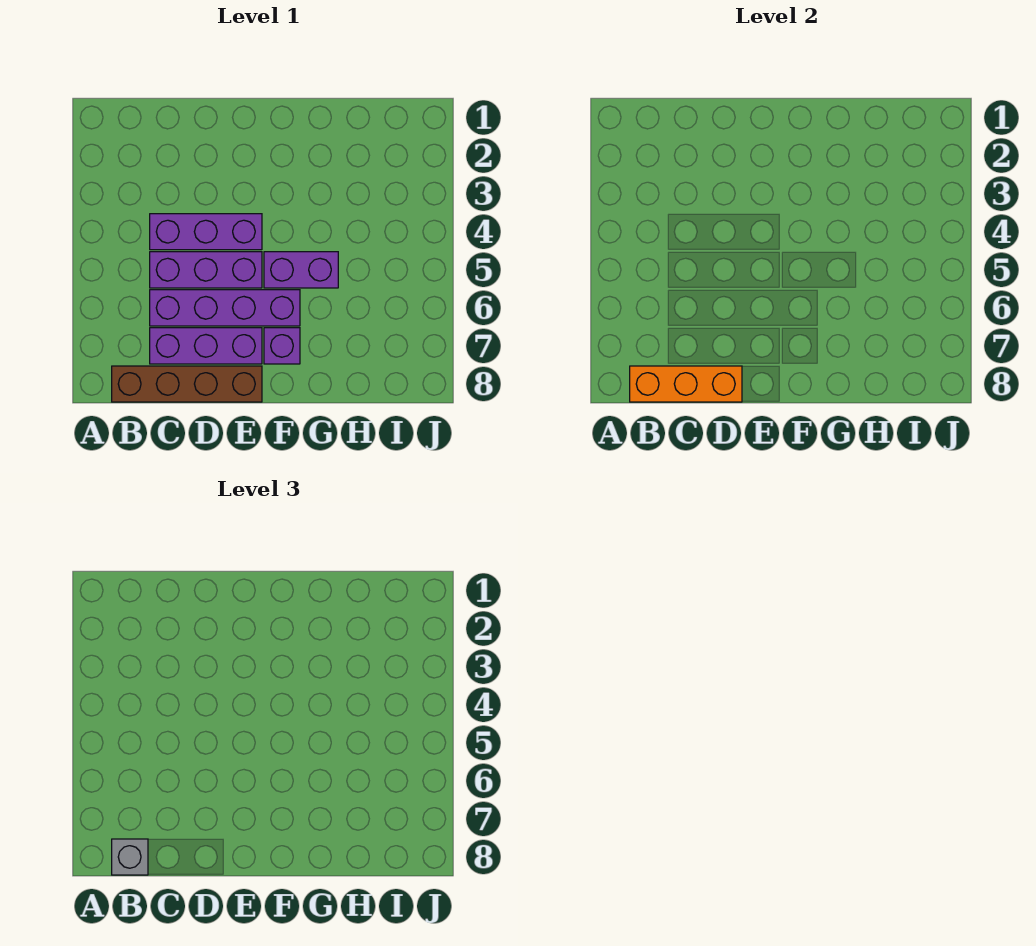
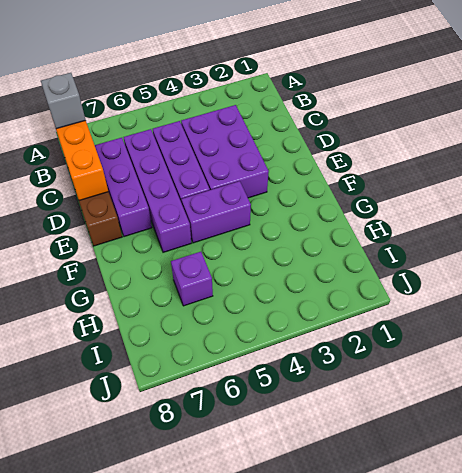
purple 1x3 brick [150,214,262,250] -> purple 2x3 brick [181,105,269,198]
purple 1x2 brick [264,252,338,288] -> purple 1x2 brick turned to [181,181,251,243]
purple 1x1 brick [264,328,300,364] -> purple 1x1 brick moved to [171,252,213,306]

